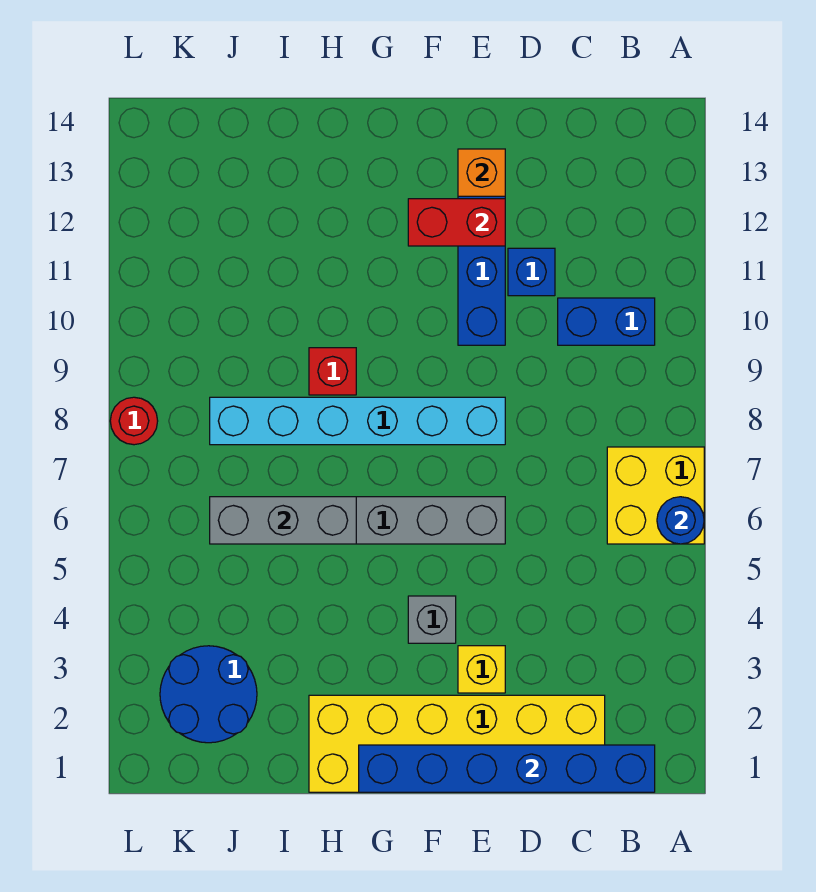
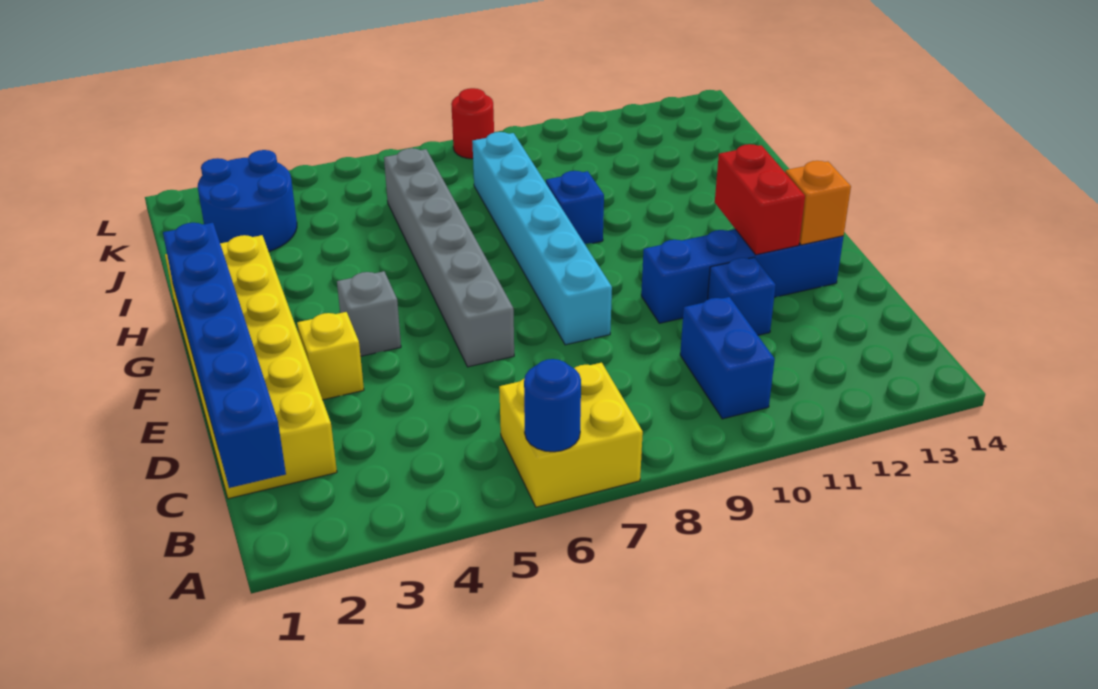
grey 1x3 brick [210,497,356,544] -> none
red 1x1 brick [309,348,356,395] -> blue 1x1 brick [546,171,604,244]

